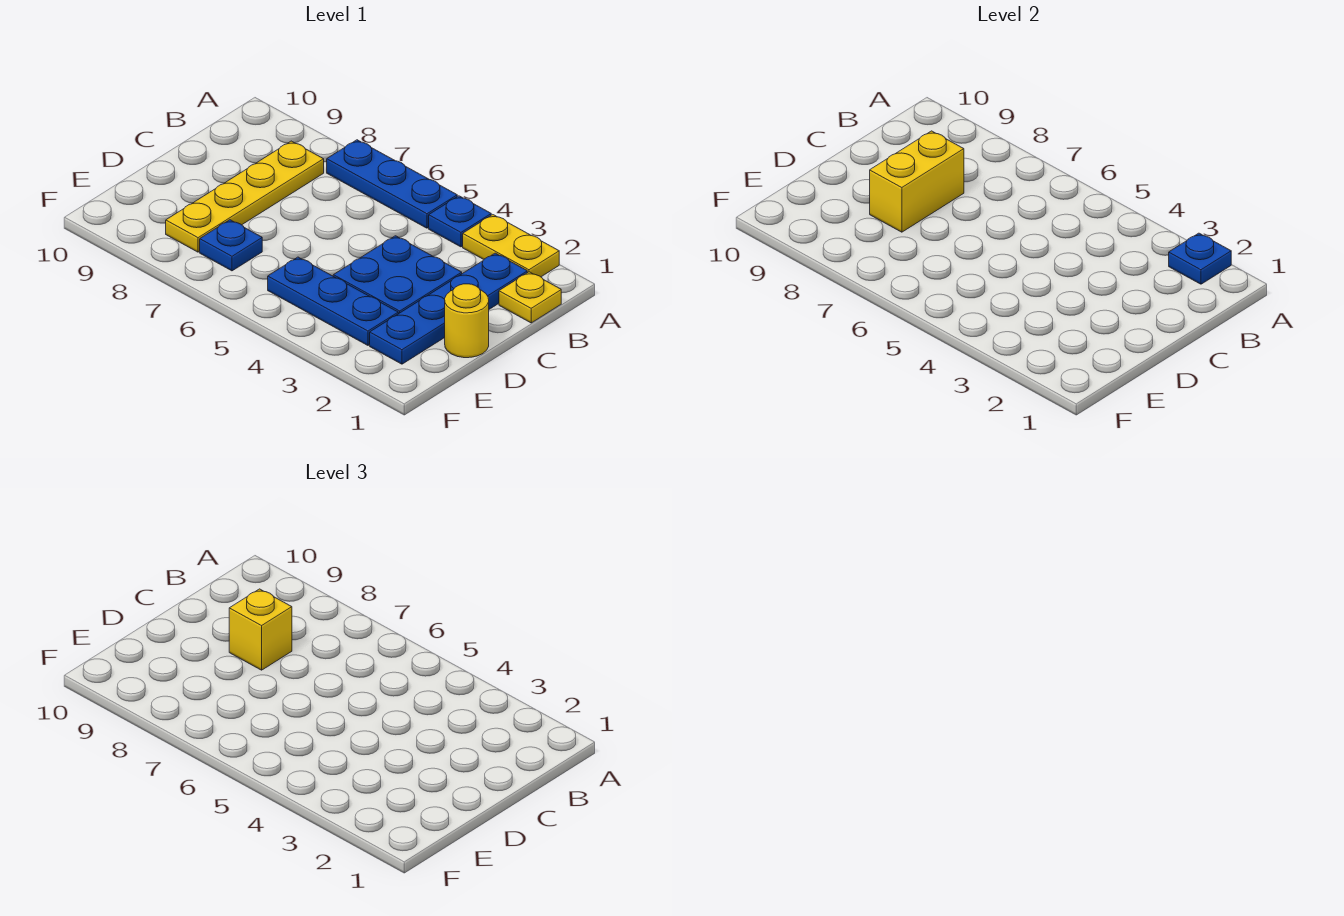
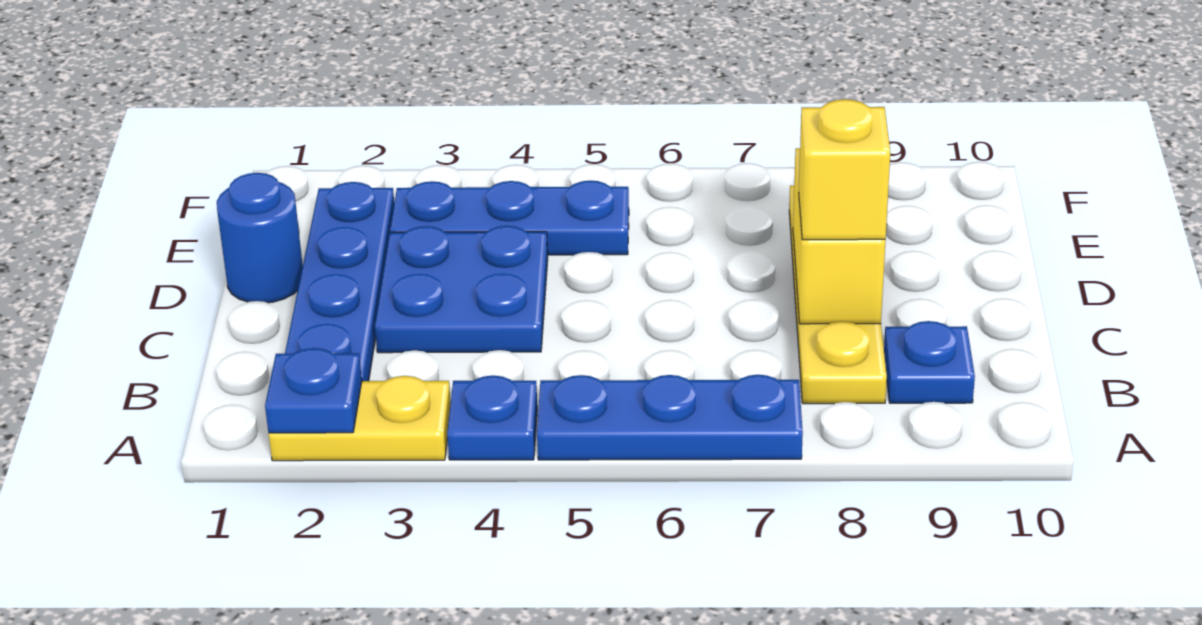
yellow 1x1 plate [499,272,561,323] -> none
yellow 1x1 round brick [445,284,489,358] -> blue 1x1 round brick [217,173,303,303]
blue 1x1 plate [200,220,262,271] -> blue 1x1 plate moved to [884,321,975,403]

